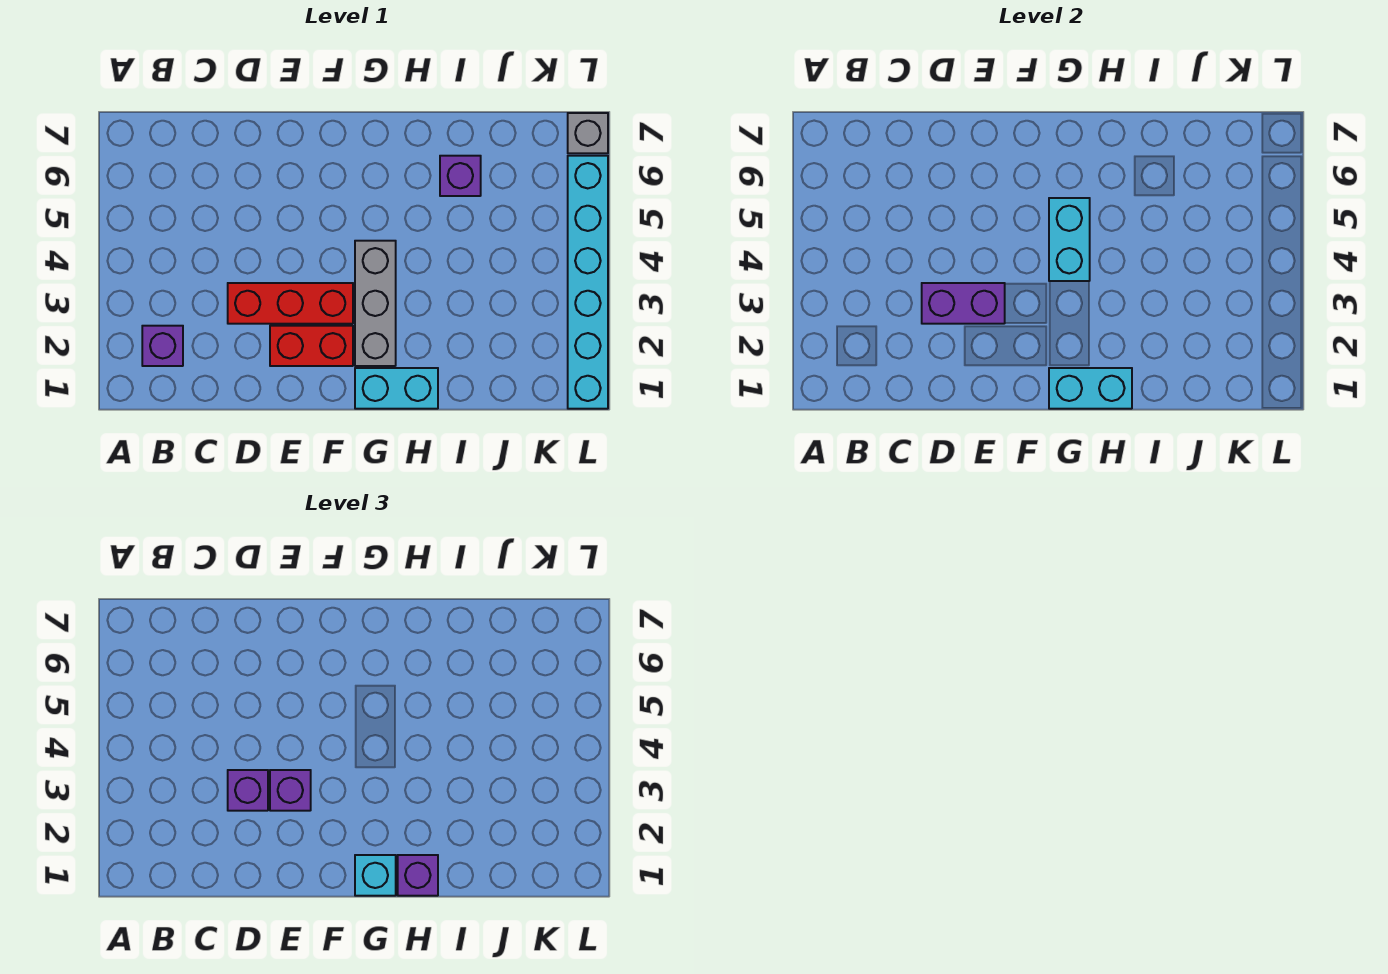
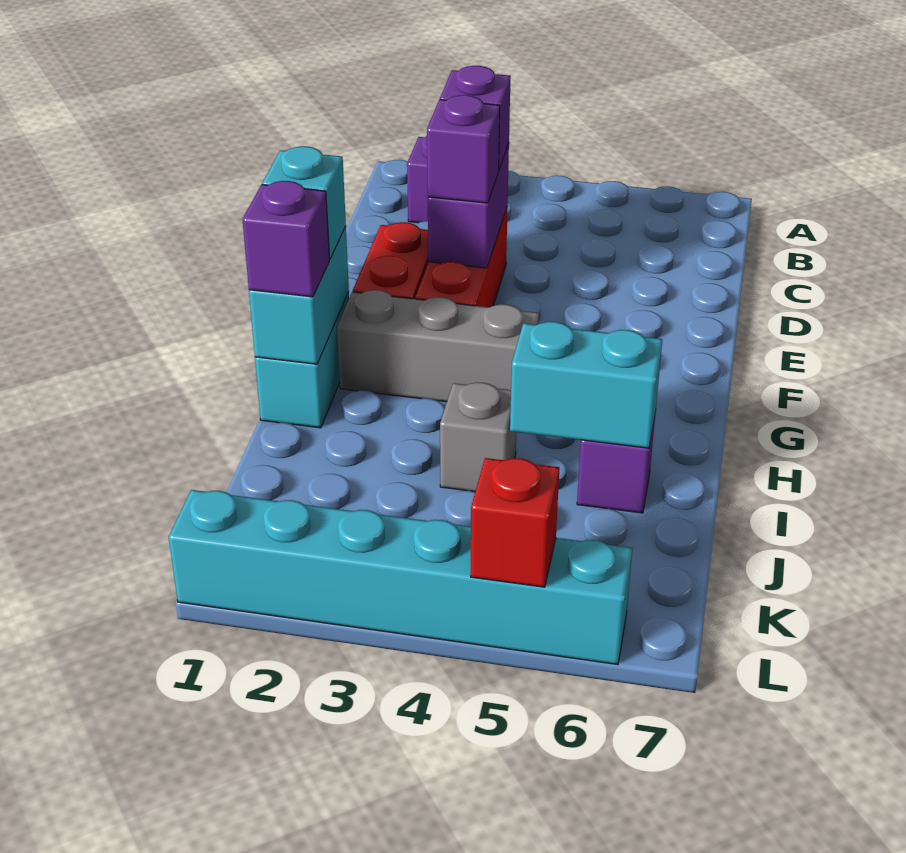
cyan 1x2 brick [1049,198,1090,281] -> cyan 1x2 brick moved to [510,322,662,448]
none -> red 1x1 brick [471,458,559,587]
grey 1x1 brick [568,113,608,153] -> grey 1x1 brick moved to [440,382,516,492]

